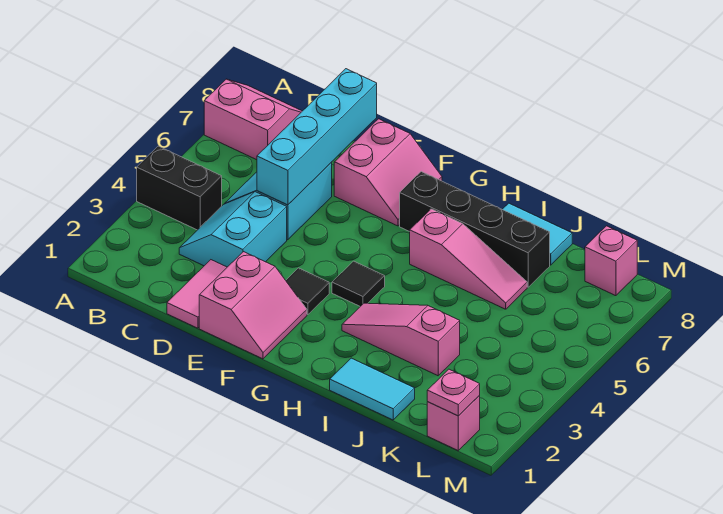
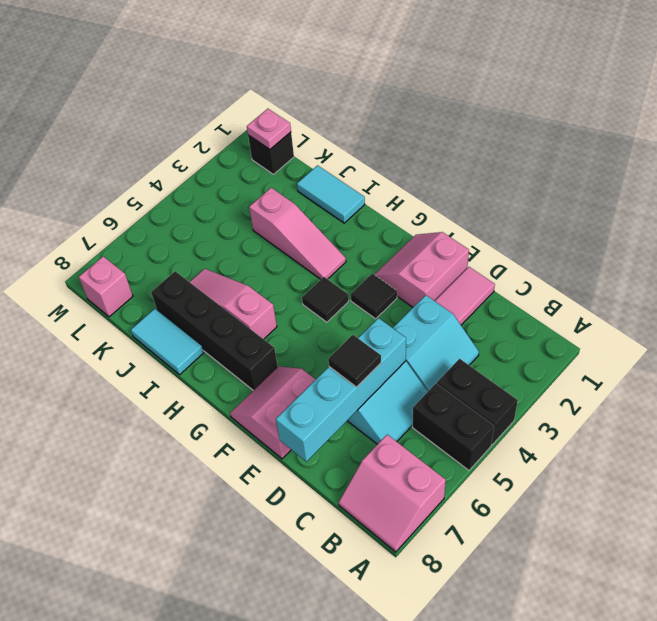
none -> black 1x2 brick [412,383,494,470]
none -> black 1x1 tile [328,335,381,387]
pink 1x1 brick [427,396,480,450] -> black 1x1 brick [248,132,294,174]

